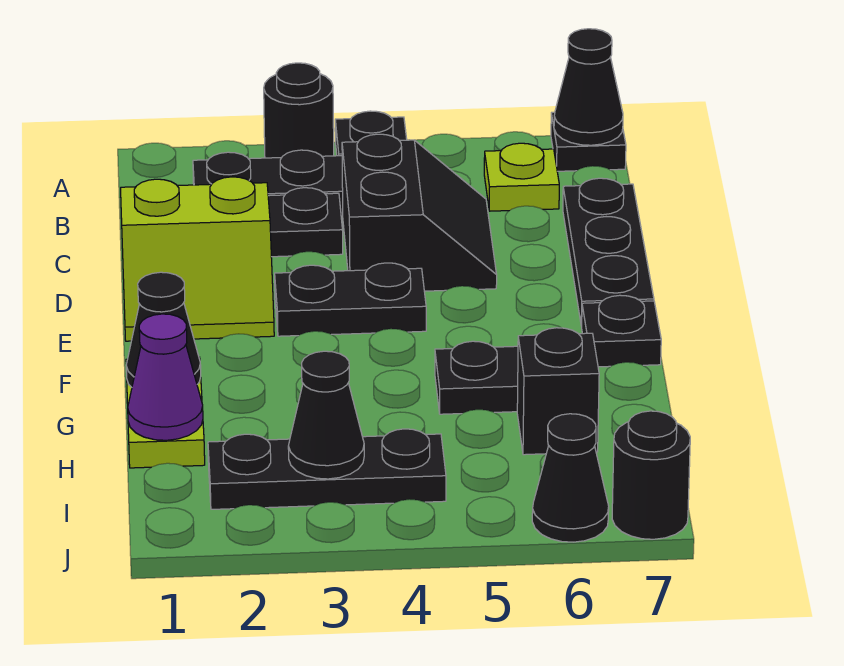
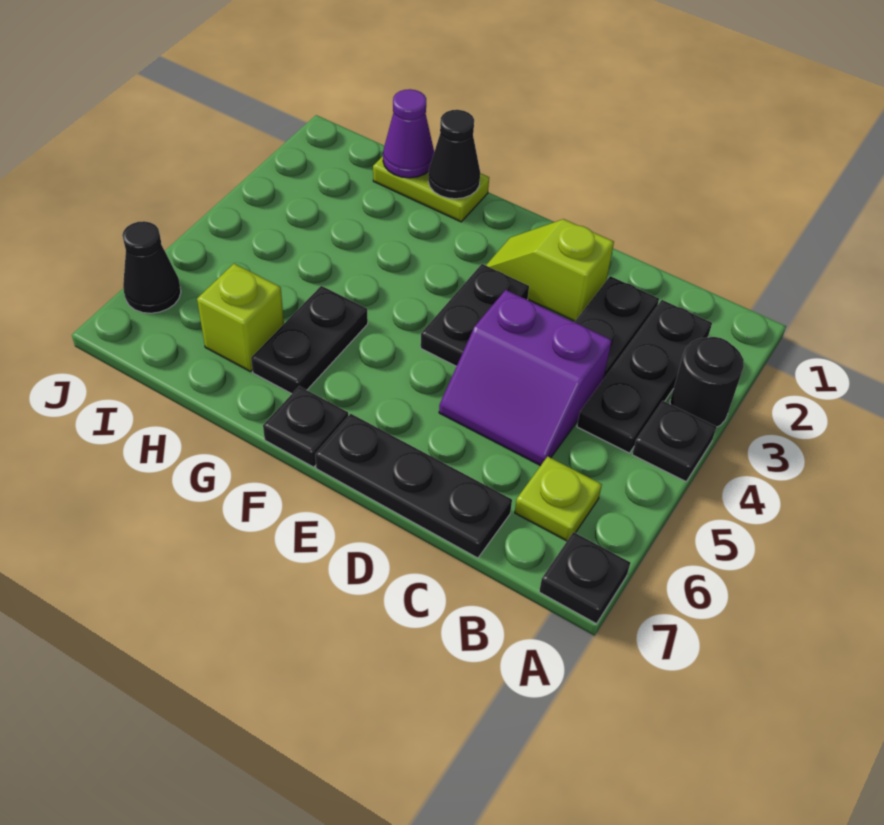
black 1x1 cone [554,29,623,145] -> none
black 2x2 slope [342,134,497,291] -> purple 2x2 slope [439,290,612,466]
lime 2x2 slope [121,177,274,341] -> lime 1x2 slope [486,219,614,322]
black 1x1 brick [517,328,599,455] -> lime 1x1 brick [197,264,284,372]
black 1x3 plate [208,429,446,509] -> none
black 1x1 cone [288,351,364,479] -> none
black 1x1 round brick [612,411,690,539] -> none

